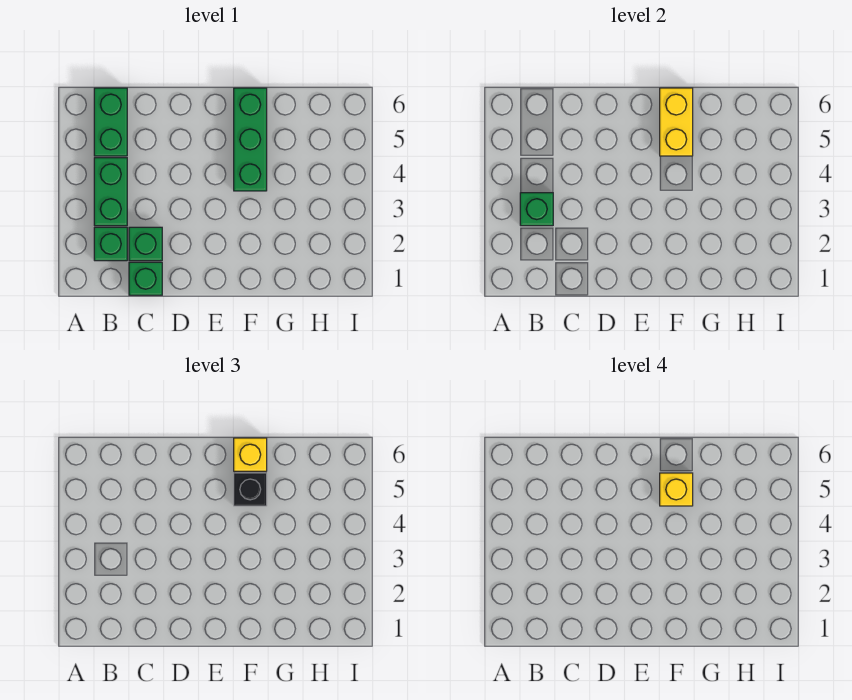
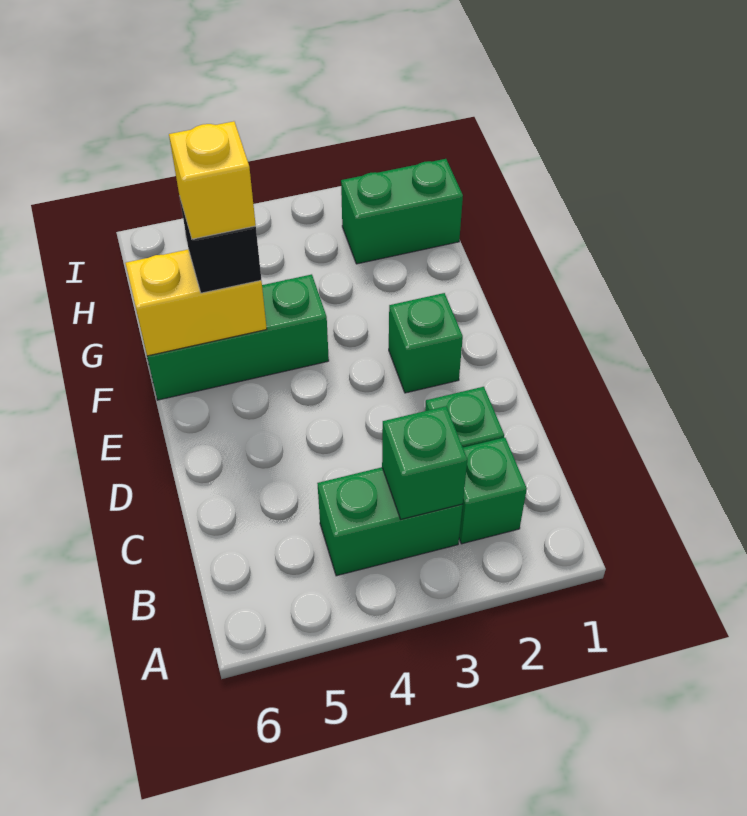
green 1x2 brick [94,88,127,156] -> green 1x2 brick moved to [341,159,463,264]
green 1x1 brick [129,262,162,295] -> green 1x1 brick moved to [389,293,463,393]
yellow 1x1 brick [234,438,267,471] -> none

